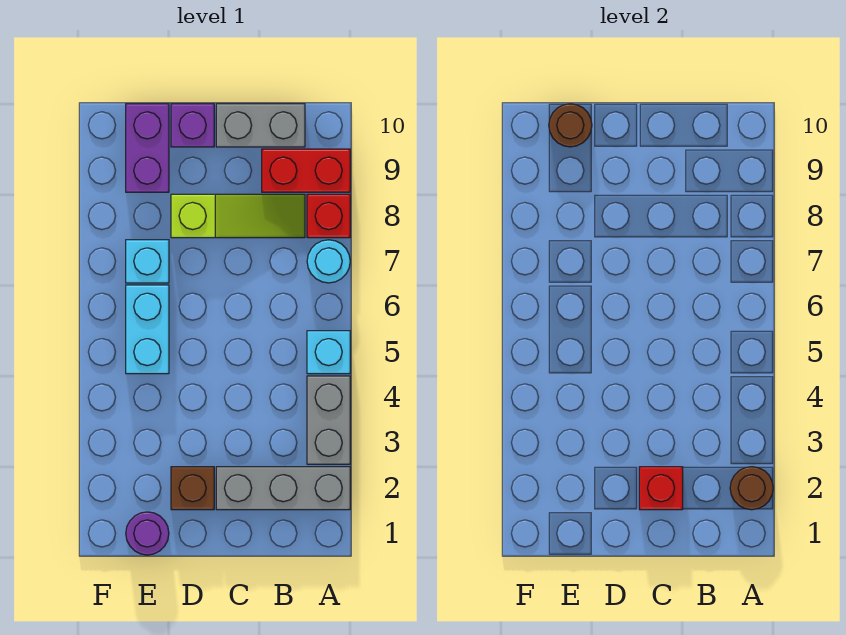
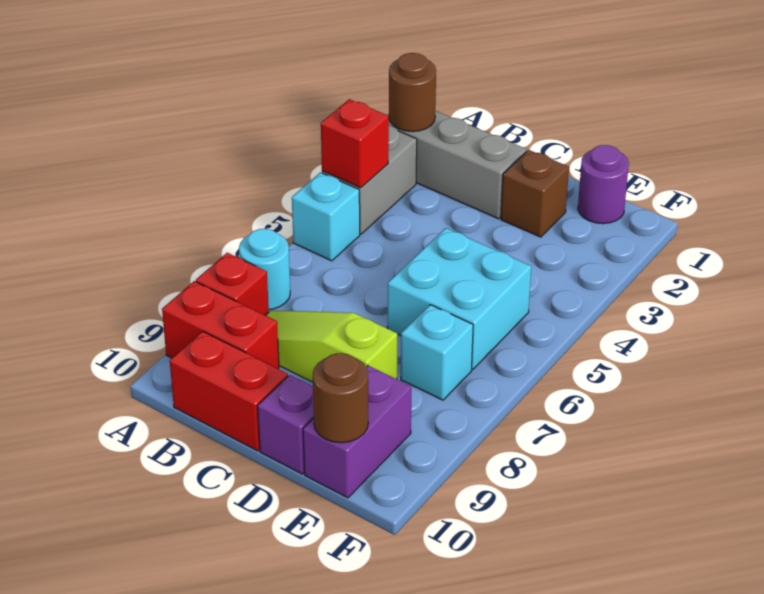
grey 1x2 brick [216,104,305,147] -> red 1x2 brick [170,331,288,451]
red 1x1 brick [639,467,683,510] -> red 1x1 brick moved to [321,99,389,188]
cyan 1x2 brick [126,285,169,374] -> cyan 2x2 brick [388,228,531,370]

